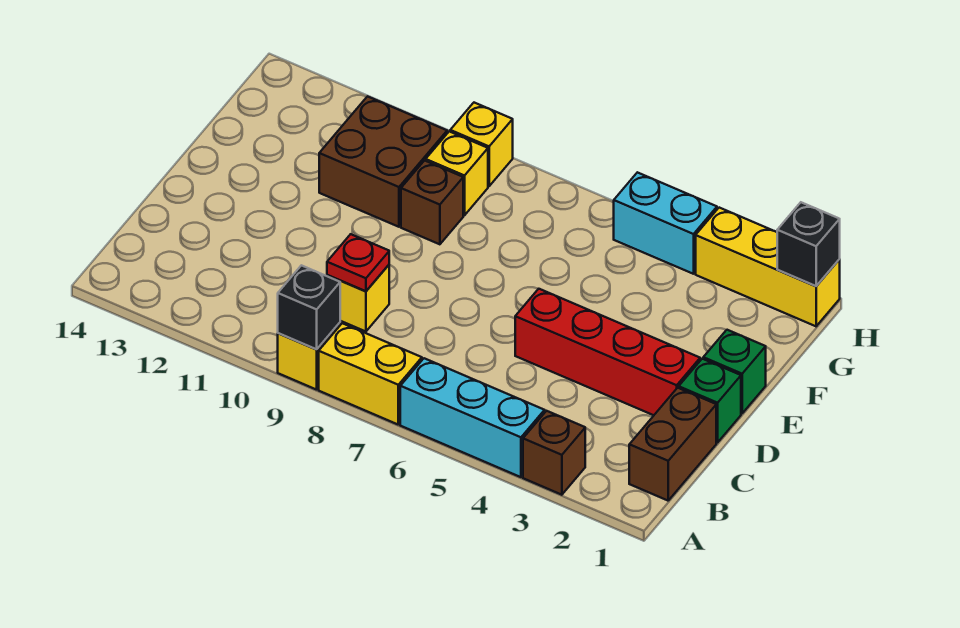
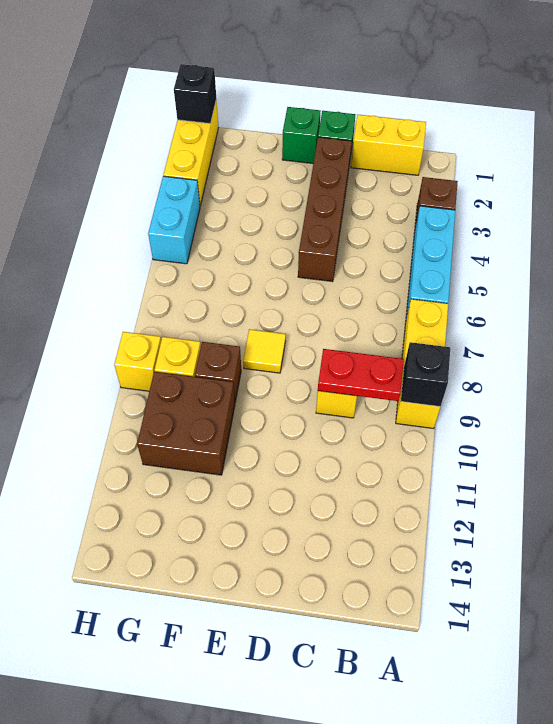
brown 1x2 brick [629,388,716,501] -> yellow 1x2 brick [351,115,426,175]
red 1x1 plate [327,234,389,291] -> red 1x2 plate [318,349,404,401]
red 1x4 brick [515,289,700,415] -> brown 1x4 brick [298,137,352,282]
none -> yellow 1x1 tile [243,329,286,373]

